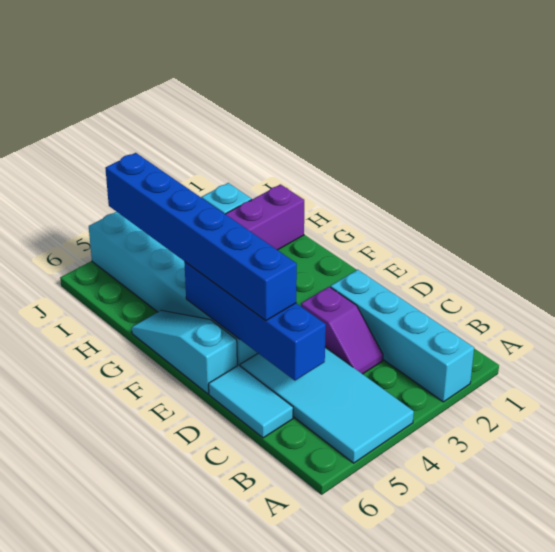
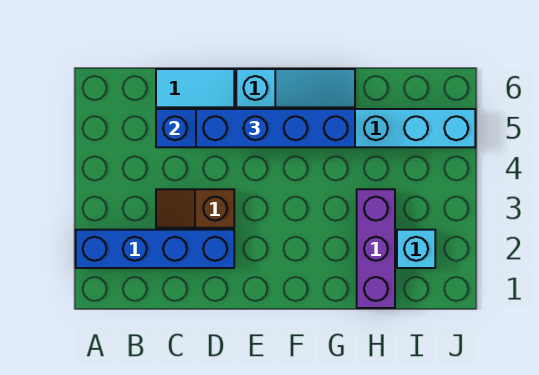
cyan 1x4 brick [330,270,474,402] -> blue 1x4 brick [76,230,234,268]
cyan 2x4 tile [240,347,414,463] -> none
purple 1x2 slope [301,287,383,374] -> brown 1x2 slope [156,189,234,228]
blue 1x6 brick [105,153,297,320] -> blue 1x4 brick [196,109,355,147]

